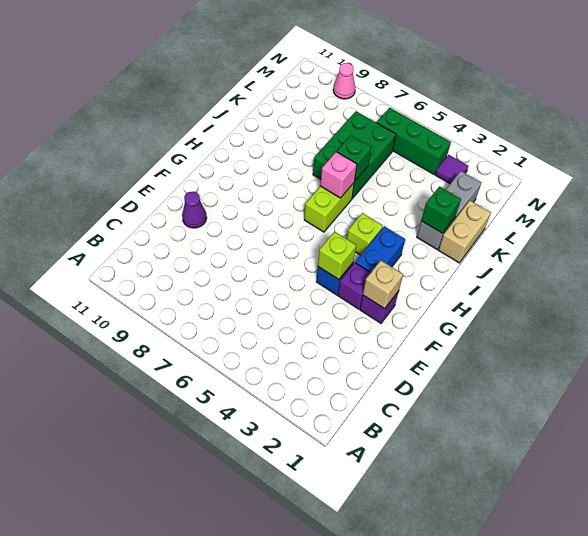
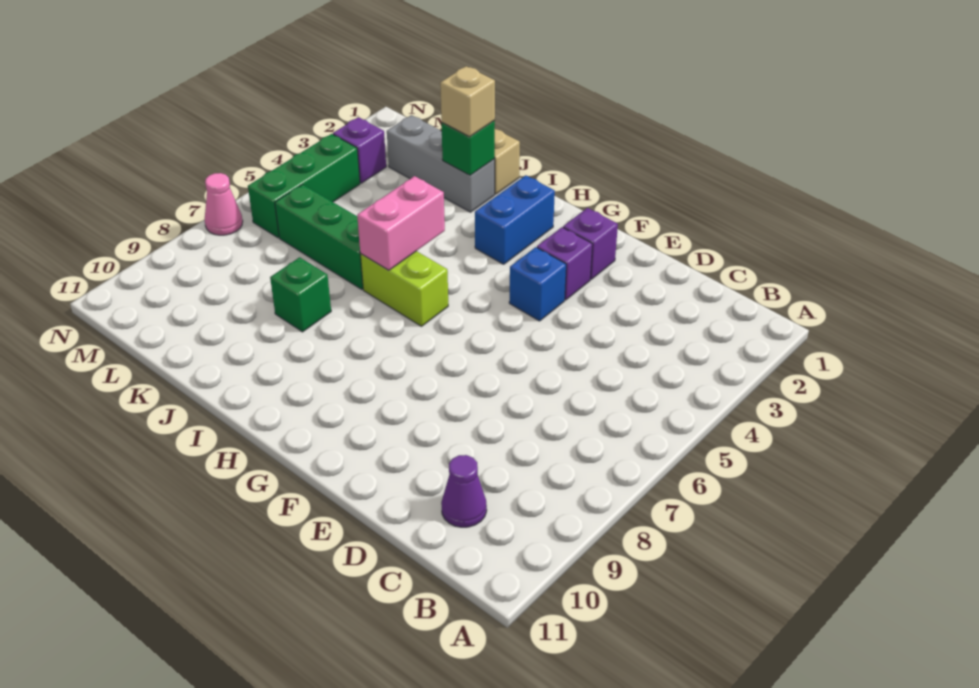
purple 1x1 cone [182,191,207,228] -> purple 1x1 cone moved to [441,455,487,527]
tan 1x1 brick [363,260,403,309] -> tan 1x1 brick moved to [440,66,495,137]
lime 1x1 brick [318,231,356,280] -> none
blue 1x2 brick [355,226,405,272] -> blue 1x2 brick turned to [475,175,555,264]
lime 1x1 brick [347,213,383,255] -> none
pink 1x1 brick [320,152,357,198] -> pink 1x2 brick [357,176,445,270]
green 2x3 brick [313,111,396,198] -> green 1x3 brick [275,184,363,289]
green 1x1 brick [337,135,371,181] -> green 1x1 brick moved to [270,257,331,332]
purple 1x1 tile [435,155,468,184] -> purple 1x1 brick [333,117,386,183]
pink 1x1 cone [333,63,356,99] -> pink 1x1 cone moved to [205,173,243,235]

